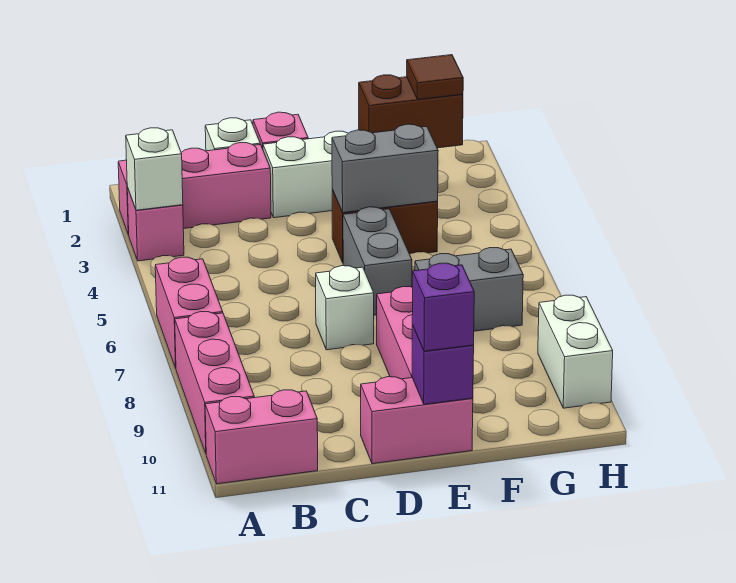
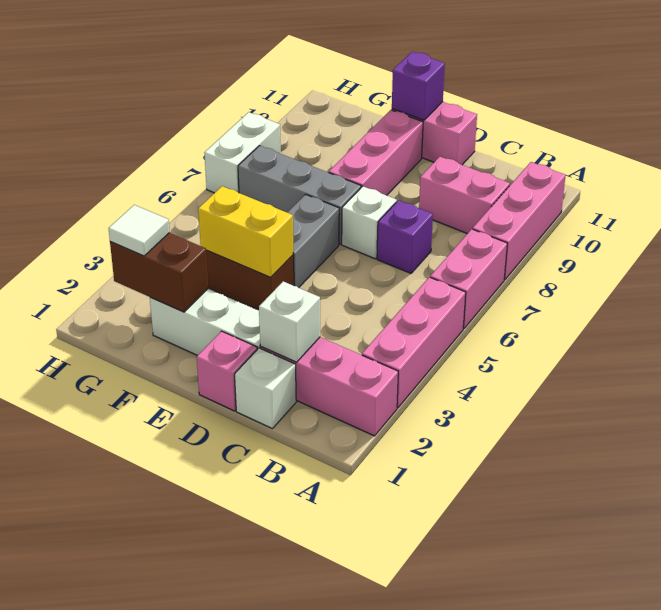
pink 1x1 brick [127,187,184,261] -> pink 1x3 brick [362,277,466,408]
white 1x1 brick [126,128,183,210] -> white 1x1 brick moved to [259,281,320,362]
pink 1x2 brick [205,390,318,484] -> pink 1x2 brick moved to [419,157,510,234]
grey 1x2 brick [332,124,438,213] -> yellow 1x2 brick [198,186,293,277]
purple 1x1 brick [412,263,474,351] -> purple 1x1 brick moved to [377,200,433,273]
grey 1x2 brick [415,248,523,331] -> grey 1x3 brick [238,146,361,244]
brown 1x1 tile [407,55,463,99] -> white 1x1 tile [109,205,169,256]
white 1x2 brick [538,295,613,408] -> white 1x2 brick moved to [204,112,281,193]

